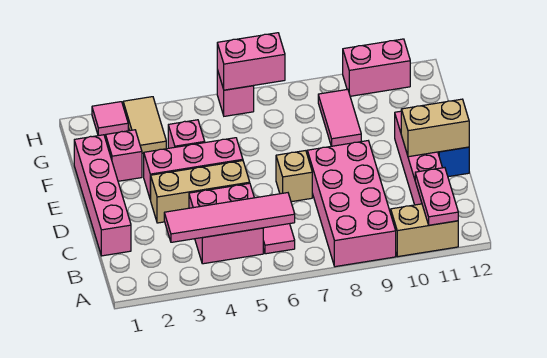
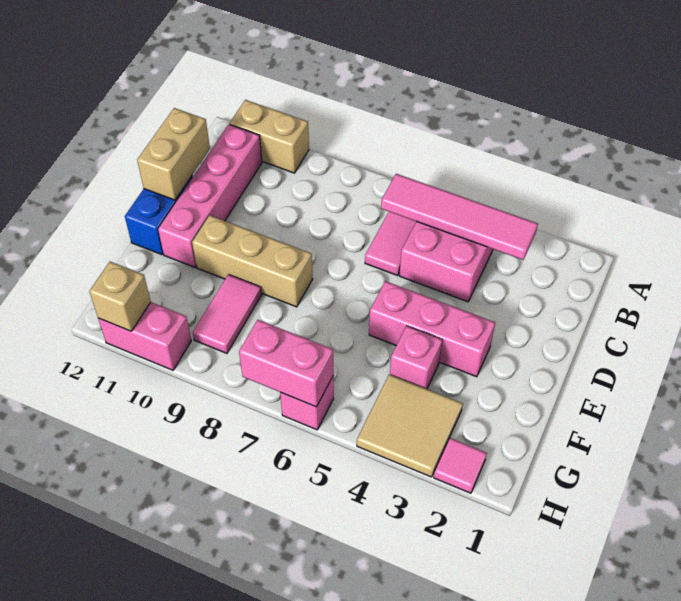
pink 2x4 brick [307,141,396,267] -> none
pink 1x2 plate [415,168,458,225] -> none
pink 1x4 brick [74,135,131,256] -> none
tan 1x3 brick [151,161,250,223] -> tan 1x3 brick moved to [192,215,313,307]
tan 1x1 brick [276,151,312,202] -> tan 1x1 brick moved to [89,262,151,331]
tan 1x2 brick [401,99,469,157] -> tan 1x2 brick turned to [137,108,210,200]
pink 1x1 brick [106,130,142,181] -> none
tan 1x2 tile [123,97,166,153] -> tan 2x2 tile [357,374,463,477]

